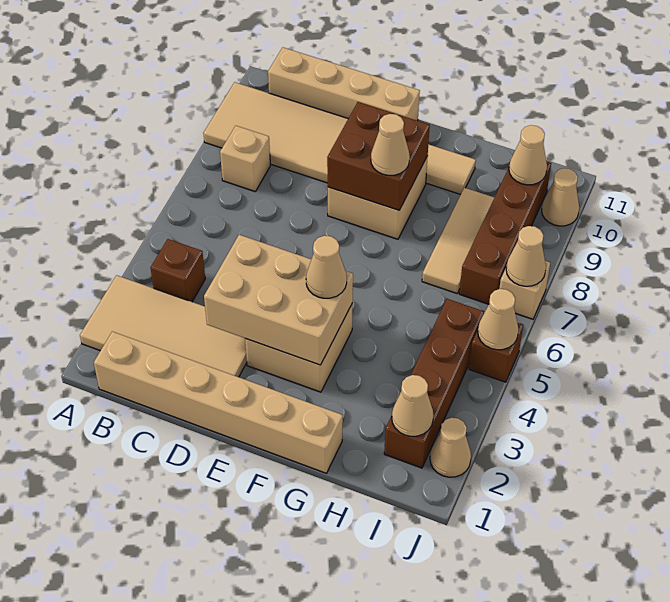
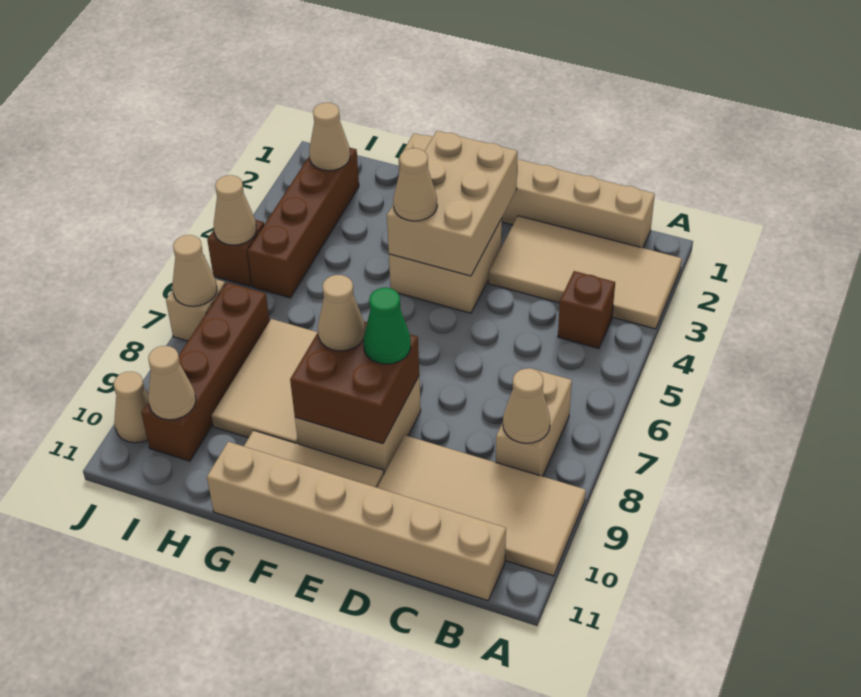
tan 1x1 brick [220,126,270,191] -> tan 1x2 brick [496,368,572,476]
tan 1x4 brick [268,47,420,121] -> tan 1x6 brick [207,442,506,601]
tan 2x3 brick [204,235,353,365] -> tan 2x3 brick turned to [387,131,518,276]
none -> green 1x1 cone [363,288,411,364]
tan 1x3 tile [422,188,494,293] -> tan 2x3 tile [212,319,318,444]
tan 1x1 cone [430,418,471,477] -> tan 1x1 cone moved to [503,369,550,443]

